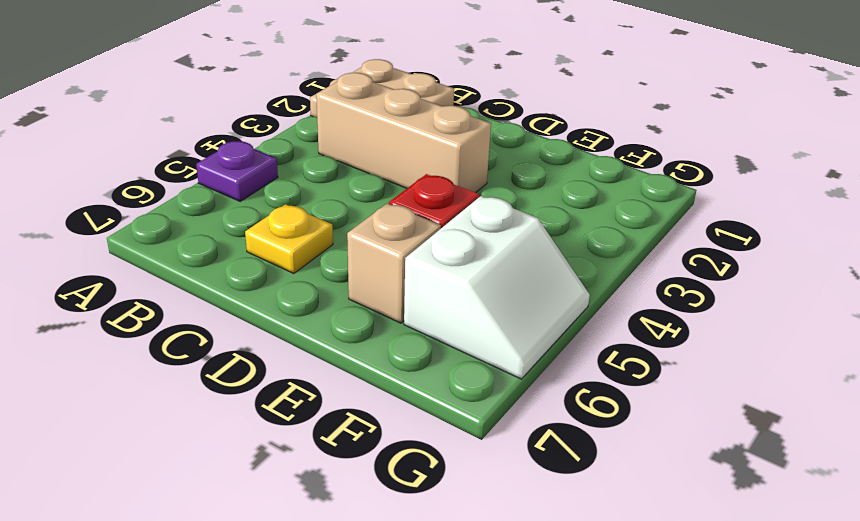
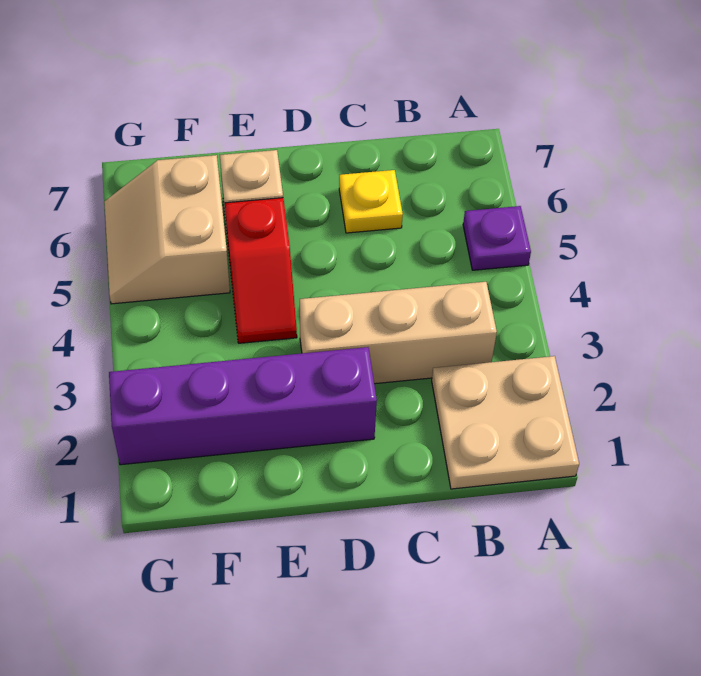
none -> purple 1x4 brick [109,347,377,465]
white 2x2 slope [404,196,590,379] -> tan 2x2 slope [104,155,230,304]

